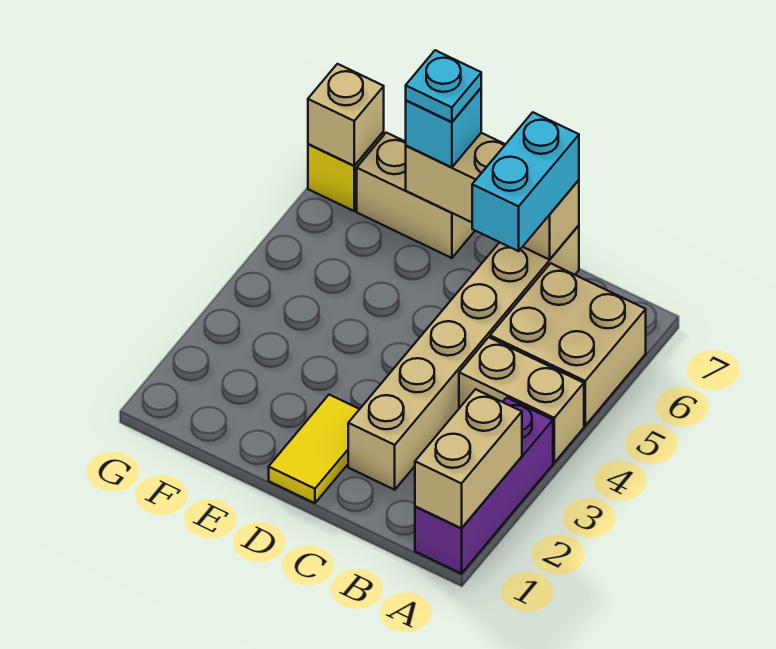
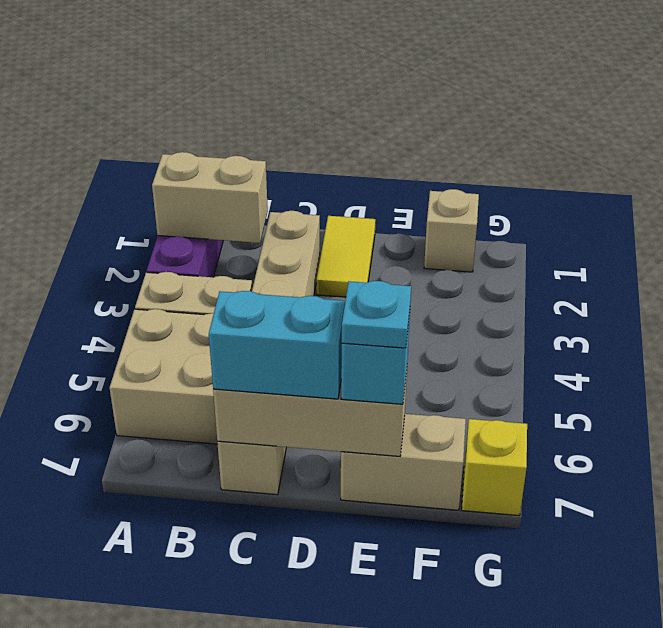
tan 1x2 brick [415,389,522,528] -> tan 1x2 brick turned to [152,152,268,243]
cyan 1x2 brick [472,112,579,251] -> cyan 1x2 brick turned to [209,291,345,399]
tan 1x1 brick [308,64,384,166] -> tan 1x1 brick moved to [424,189,479,272]

